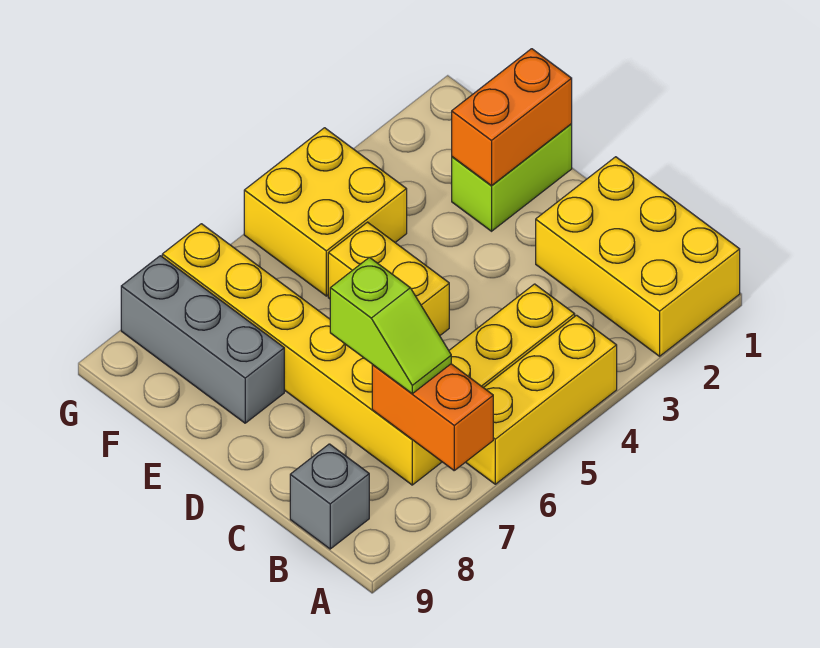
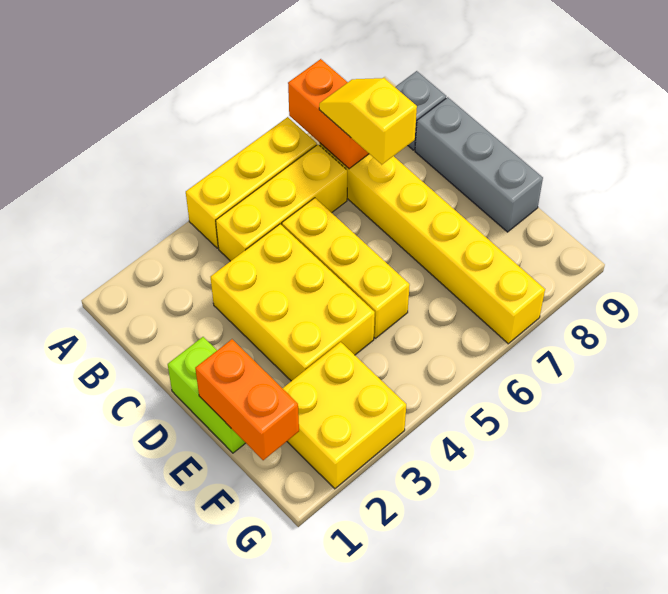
yellow 2x3 brick [536,157,740,356] -> yellow 2x3 brick moved to [211,224,375,381]
lime 1x2 slope [330,257,451,394] -> yellow 1x2 slope [319,78,417,165]
yellow 1x2 brick [328,222,449,336] -> yellow 1x3 brick [282,198,410,338]
lime 1x2 brick [452,124,572,231] -> lime 1x2 brick turned to [168,337,245,453]
orange 1x2 brick [452,49,572,186] -> orange 1x2 brick turned to [195,339,299,460]
grey 1x3 brick [121,256,284,423] -> grey 1x3 brick moved to [415,97,543,232]
yellow 2x2 brick [244,128,407,296] -> yellow 2x2 brick moved to [282,342,406,489]

